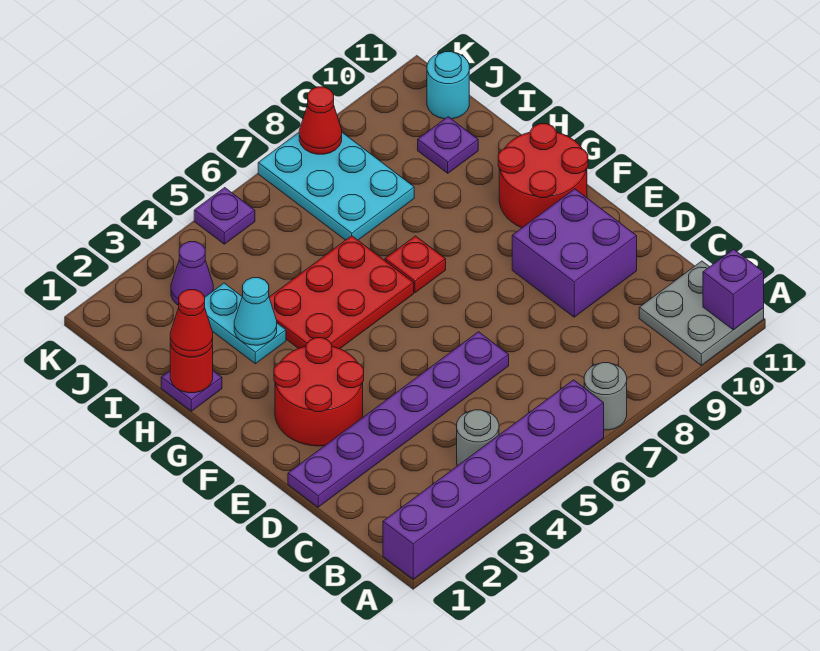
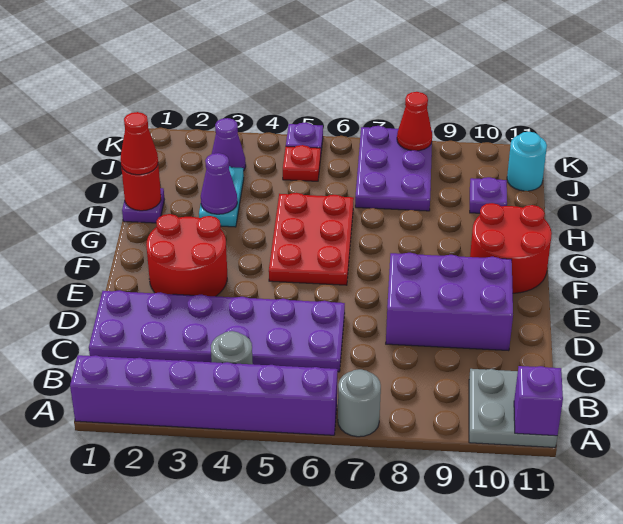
purple 1x6 plate [288,332,509,507] -> purple 2x6 plate [89,290,345,372]
purple 2x2 brick [512,189,637,317] -> purple 2x3 brick [386,253,513,351]
red 2x3 plate [269,236,414,349] -> red 2x3 plate turned to [269,193,354,285]
red 1x1 plate [385,236,446,293] -> red 1x1 plate moved to [283,145,321,181]
cyan 1x1 cone [234,278,277,345] -> purple 1x1 cone [201,153,237,214]
cyan 2x3 plate [258,133,414,240] -> purple 2x3 plate [355,126,432,211]

